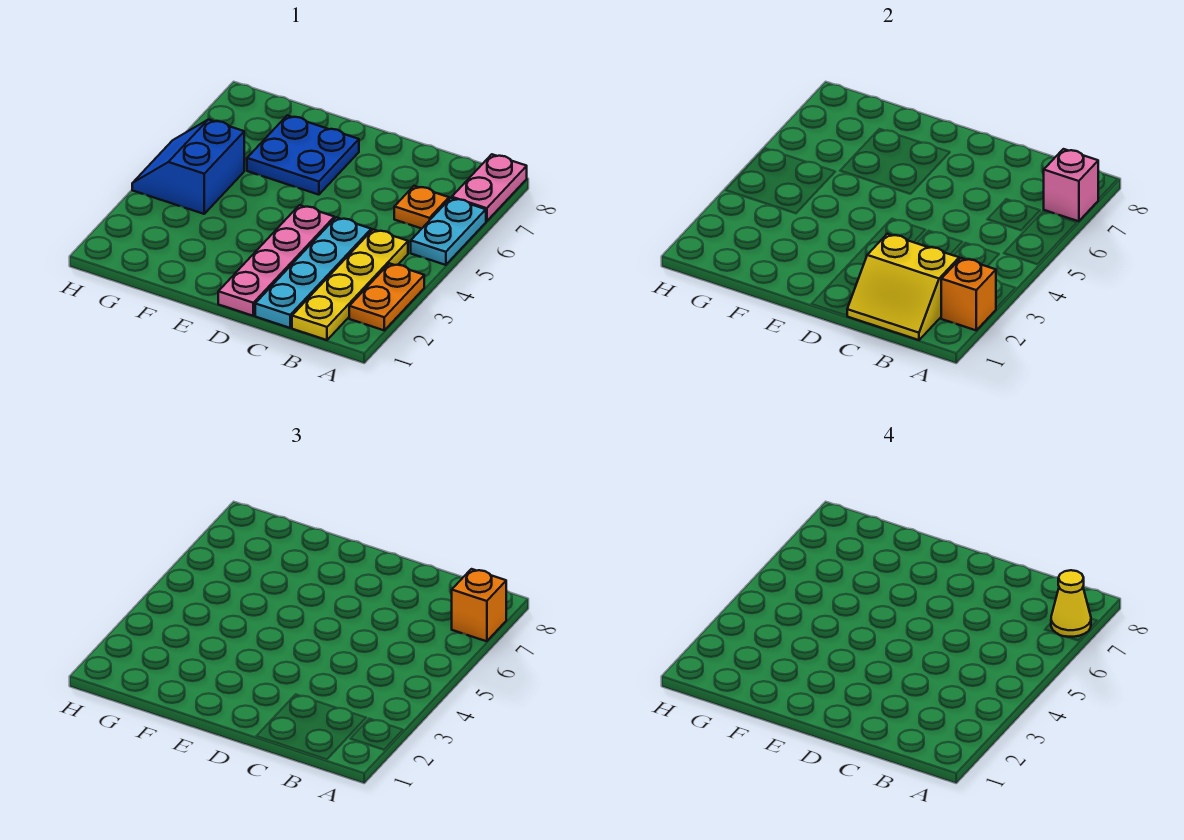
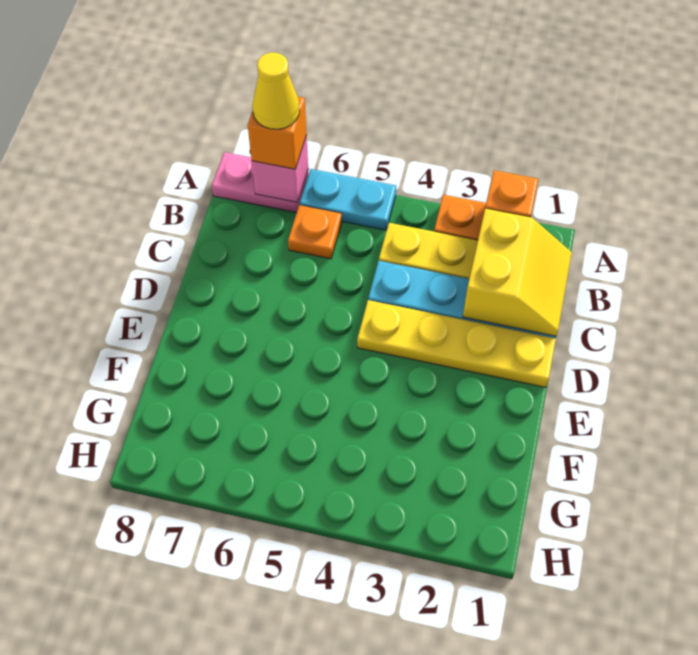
pink 1x4 plate [218,205,334,316] -> yellow 1x4 plate [357,300,556,387]
blue 2x2 plate [247,115,359,195] -> none
blue 2x2 slope [132,119,244,214] -> none

